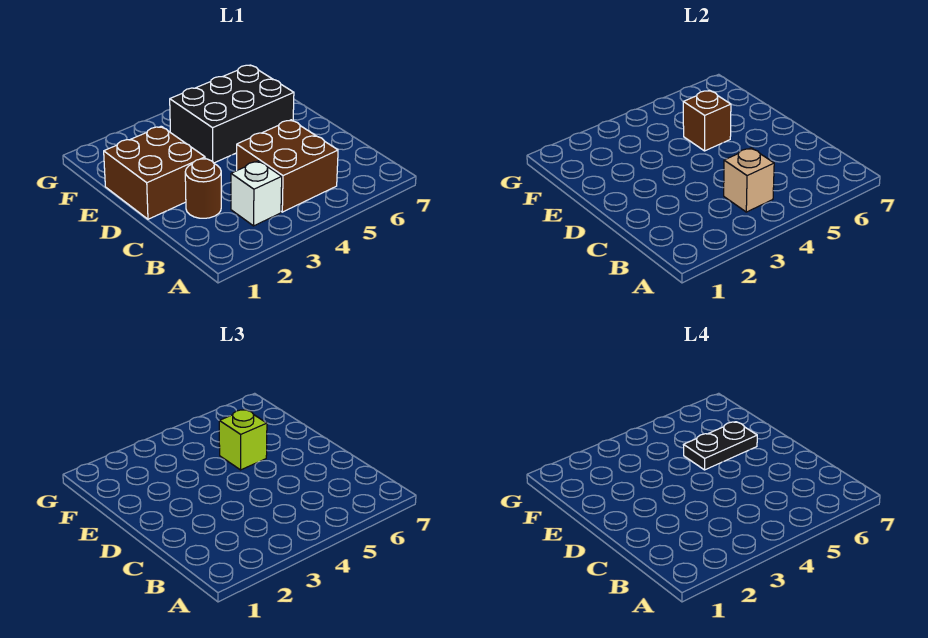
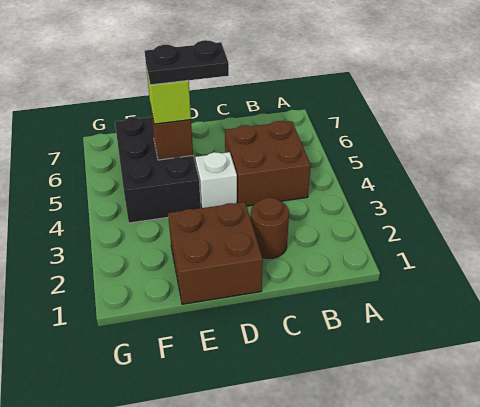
white 1x1 brick [231,161,282,226] -> white 1x1 brick moved to [195,152,237,208]
tan 1x1 brick [724,148,774,212] -> none
black 1x2 plate [684,422,757,470] -> black 1x2 plate turned to [145,40,229,85]

